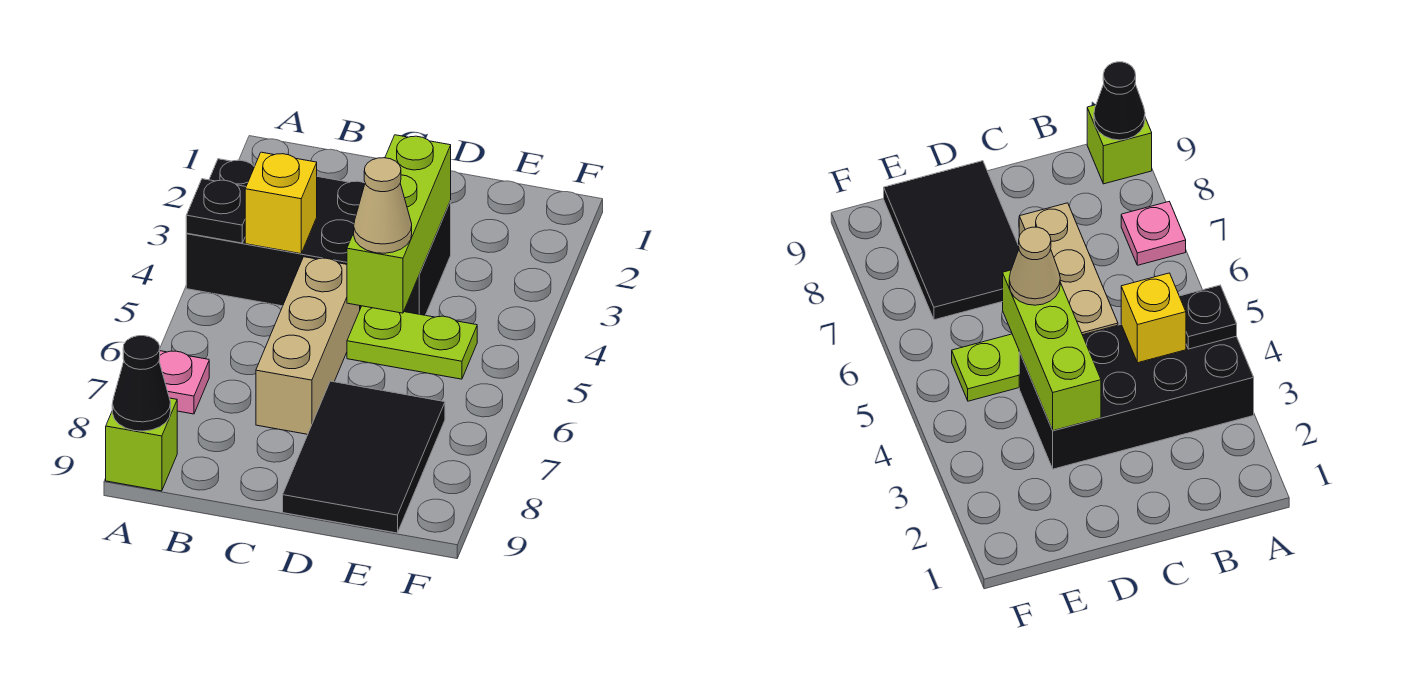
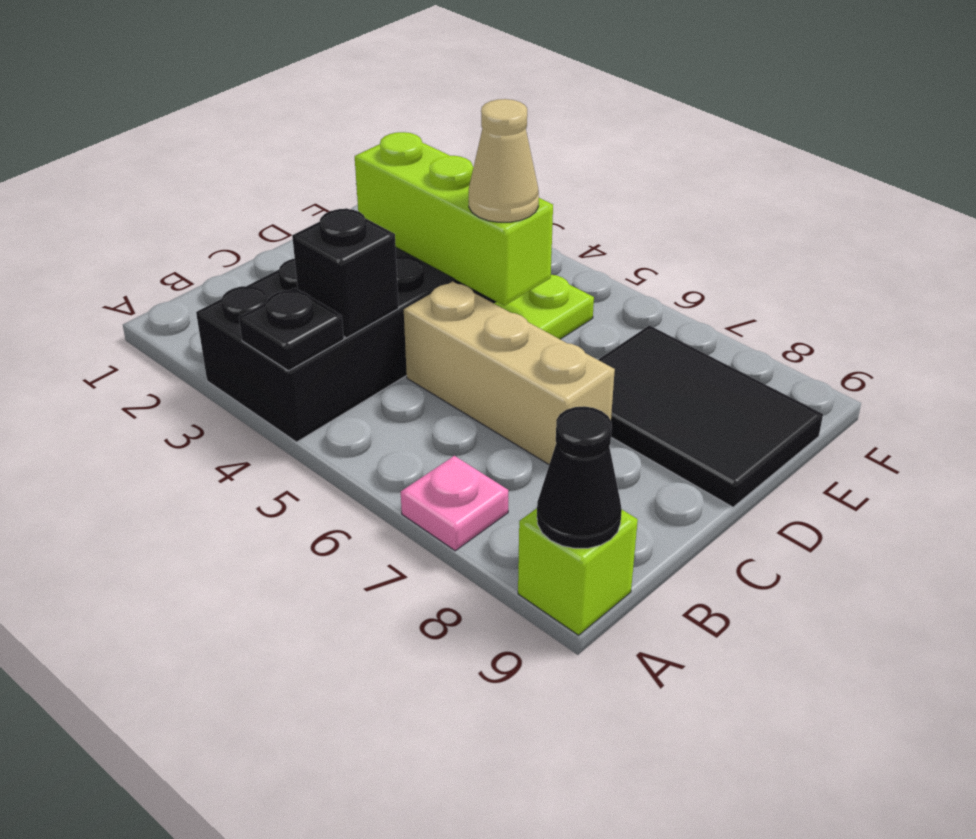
yellow 1x1 brick [245,152,317,254] -> black 1x1 brick [292,208,399,338]

